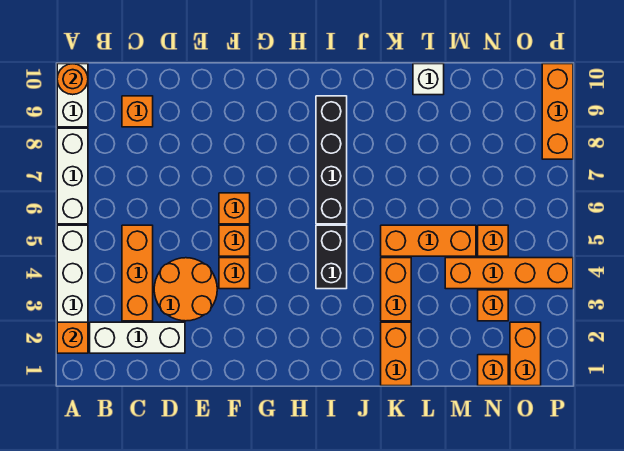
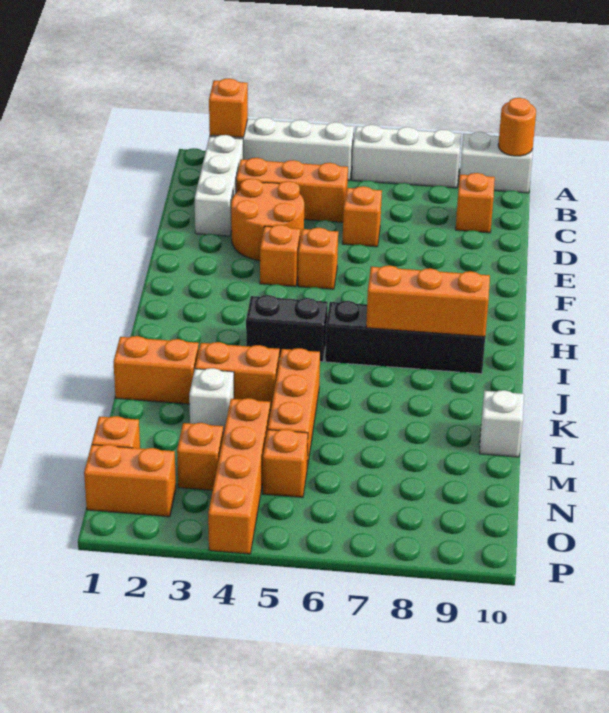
orange 1x1 brick [219,193,250,224] -> orange 1x1 brick moved to [342,186,382,247]
none -> white 1x1 brick [189,368,234,434]
orange 1x3 brick [542,64,573,159] -> orange 1x3 brick moved to [366,265,490,337]

